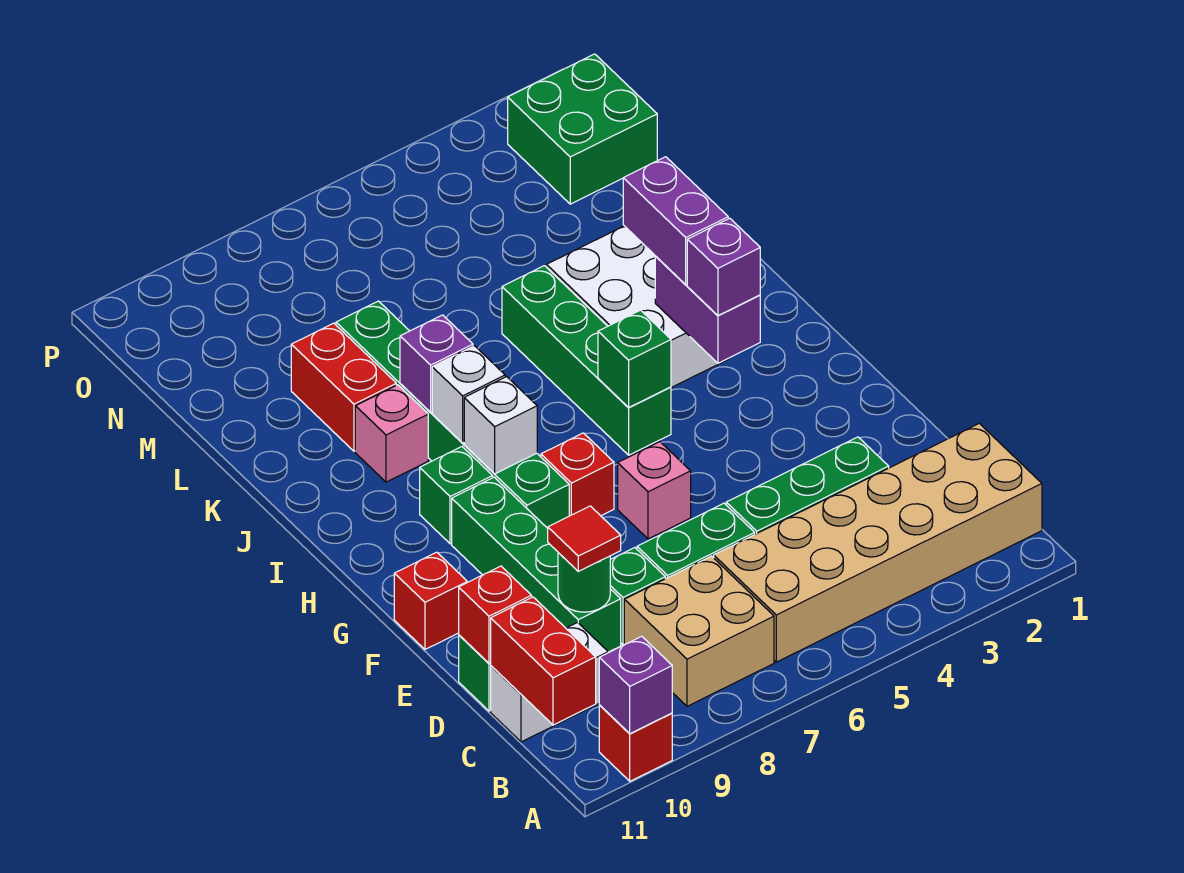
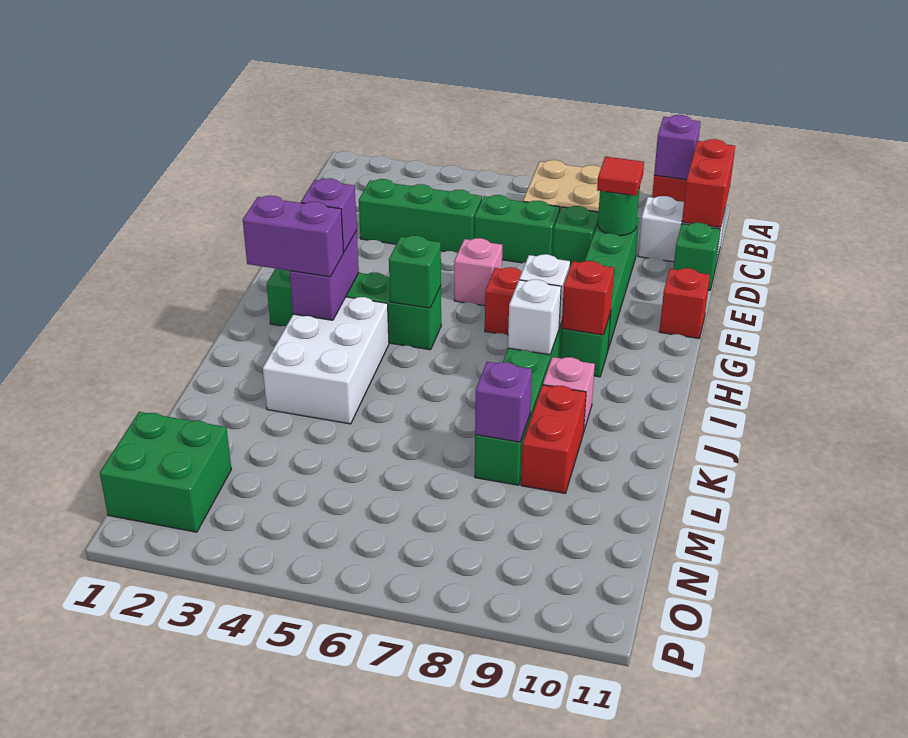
tan 2x6 brick [714,423,1042,662] -> none
red 1x1 brick [459,566,532,663] -> red 1x1 brick moved to [562,261,614,335]
green 1x4 brick [502,266,671,455] -> green 1x4 brick turned to [267,269,441,350]
purple 1x2 brick [623,157,728,285] -> purple 1x2 brick turned to [243,196,344,277]
purple 1x1 brick [400,315,473,412] -> purple 1x1 brick moved to [475,362,532,442]

